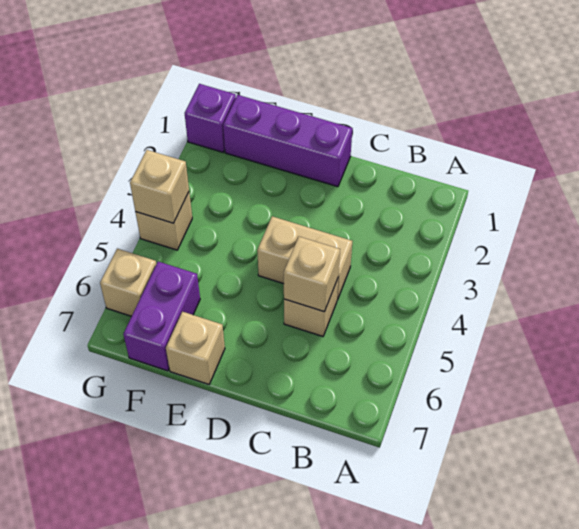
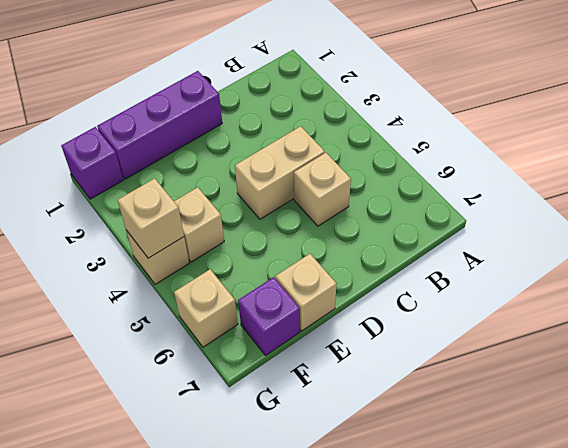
tan 1x1 brick [284,237,340,312] -> tan 1x1 brick moved to [174,187,224,262]
purple 1x2 brick [123,262,200,371] -> purple 1x1 brick [238,277,300,355]

